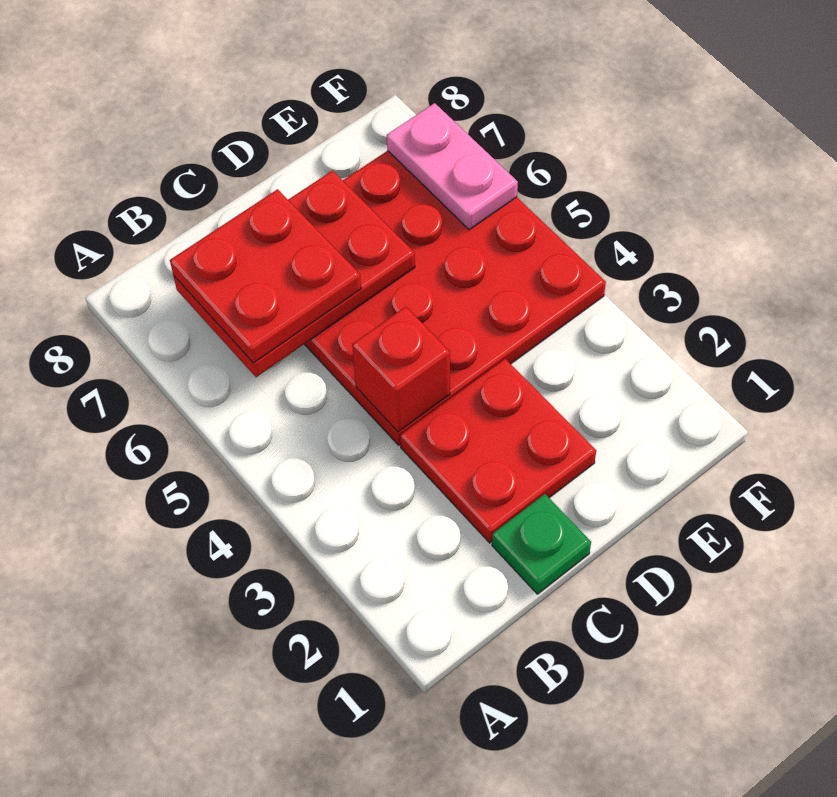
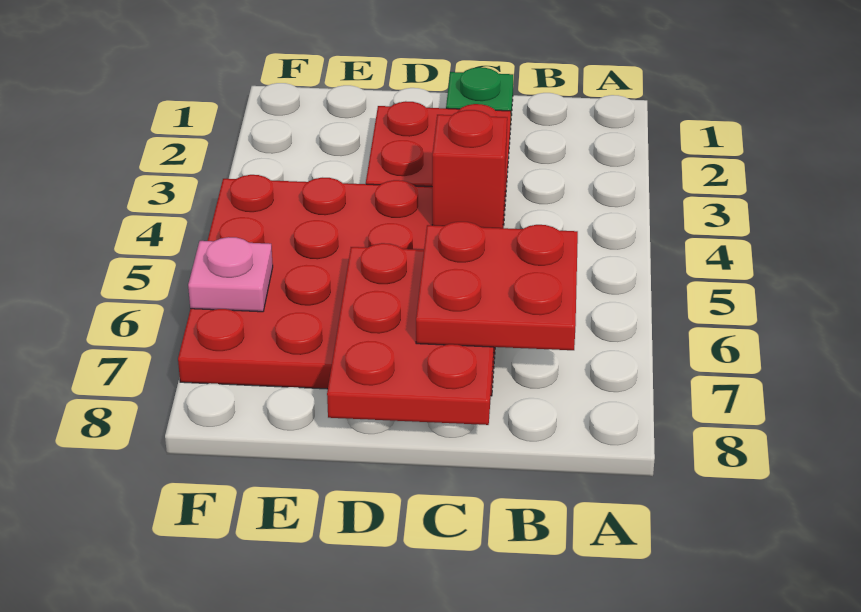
red 2x3 plate [174,171,415,377] -> red 2x3 plate turned to [327,243,494,425]
pink 1x2 plate [387,103,518,230] -> pink 1x1 plate [188,237,273,312]

